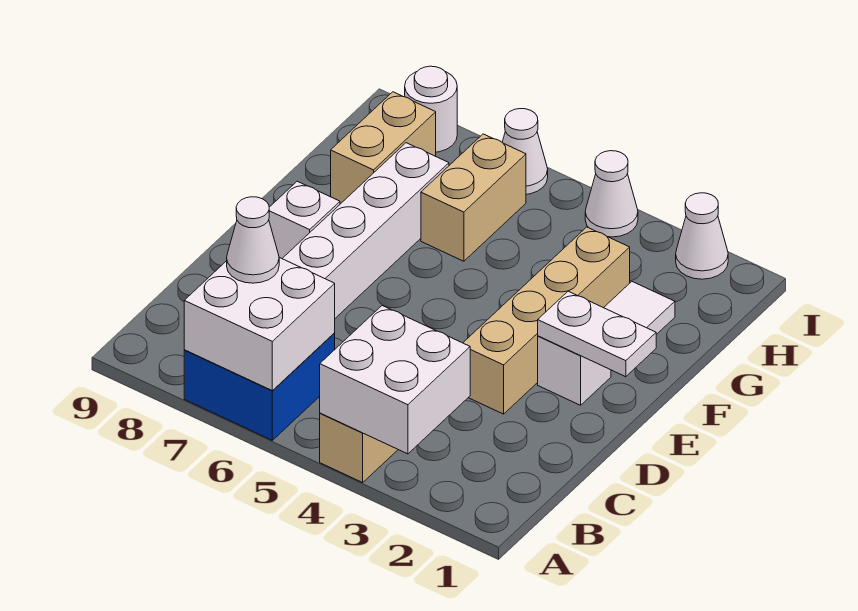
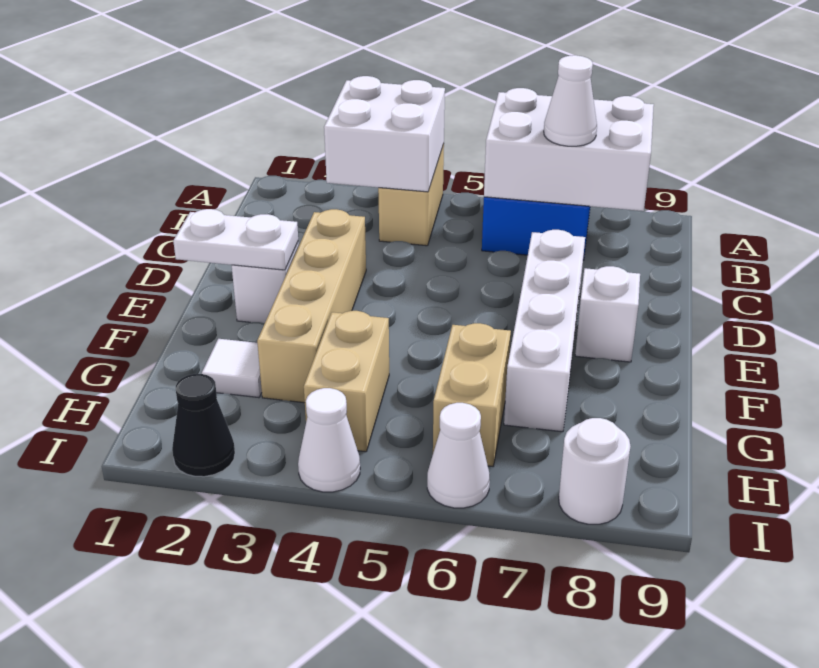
white 2x2 brick [184,258,335,390] -> white 2x3 brick [484,88,654,211]
tan 1x2 brick [331,92,436,204] -> tan 1x2 brick moved to [304,311,389,452]
white 1x1 cone [676,193,728,279] -> black 1x1 cone [172,374,235,477]

